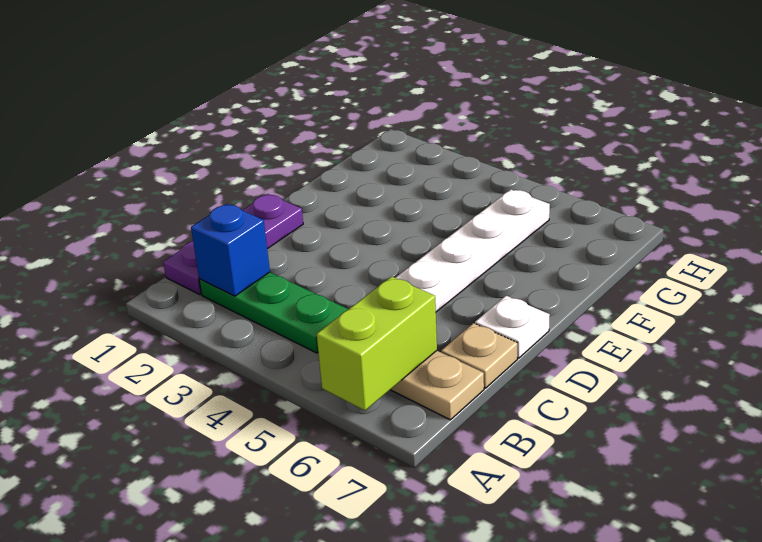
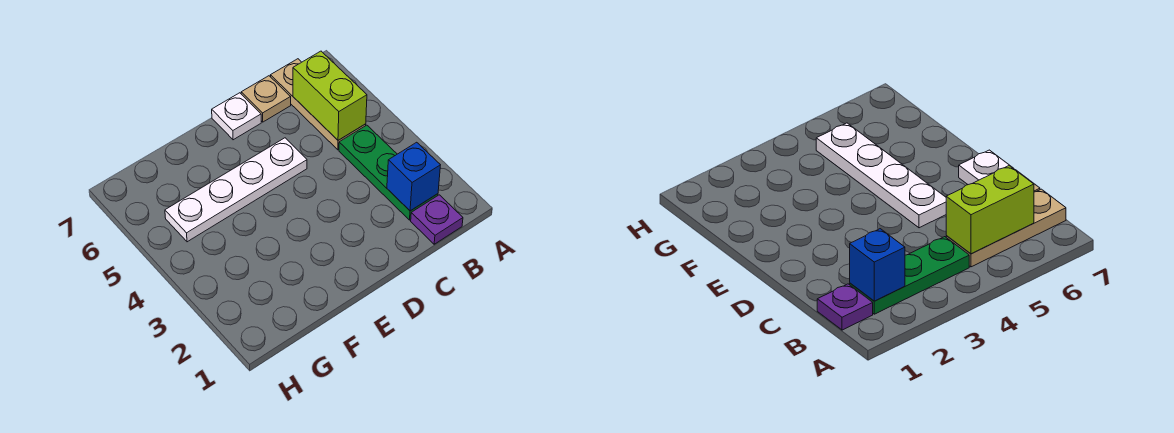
lime 1x2 brick [317,277,437,411] -> lime 1x2 brick turned to [293,51,367,140]
purple 1x3 plate [163,194,303,295] -> purple 1x1 plate [411,195,463,244]

